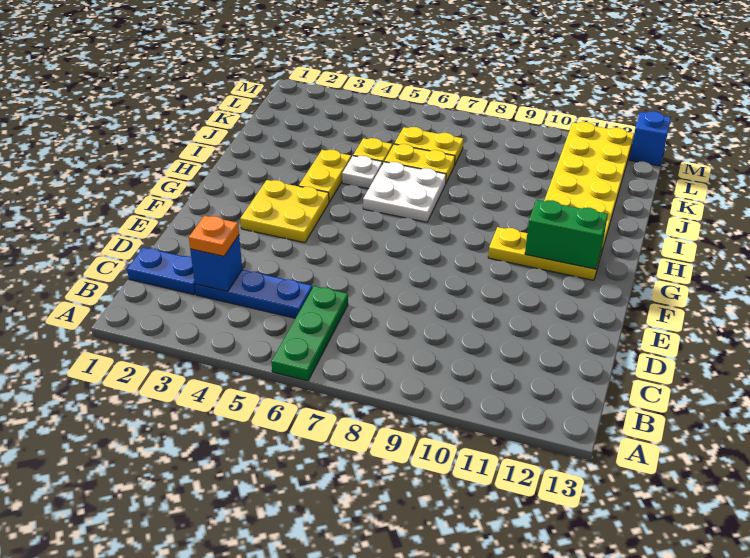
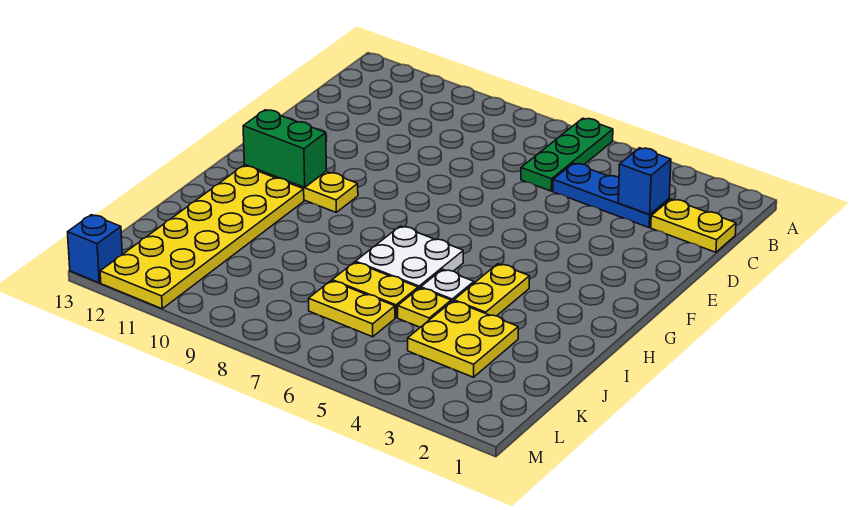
blue 1x2 plate [127,247,196,295] -> yellow 1x2 plate [651,199,736,252]
orange 1x1 plate [189,215,239,256] -> none
yellow 2x2 plate [240,180,329,243] -> yellow 2x2 plate moved to [408,301,518,377]

